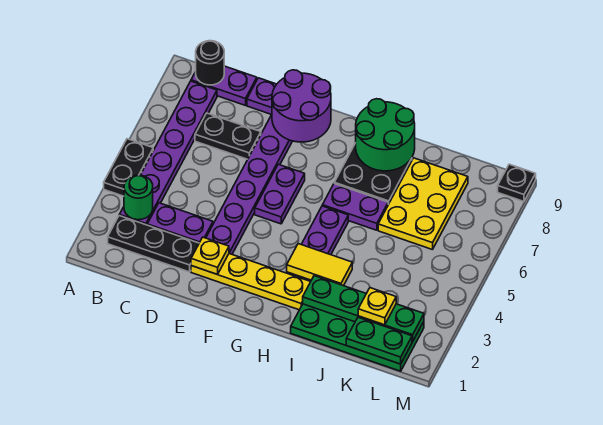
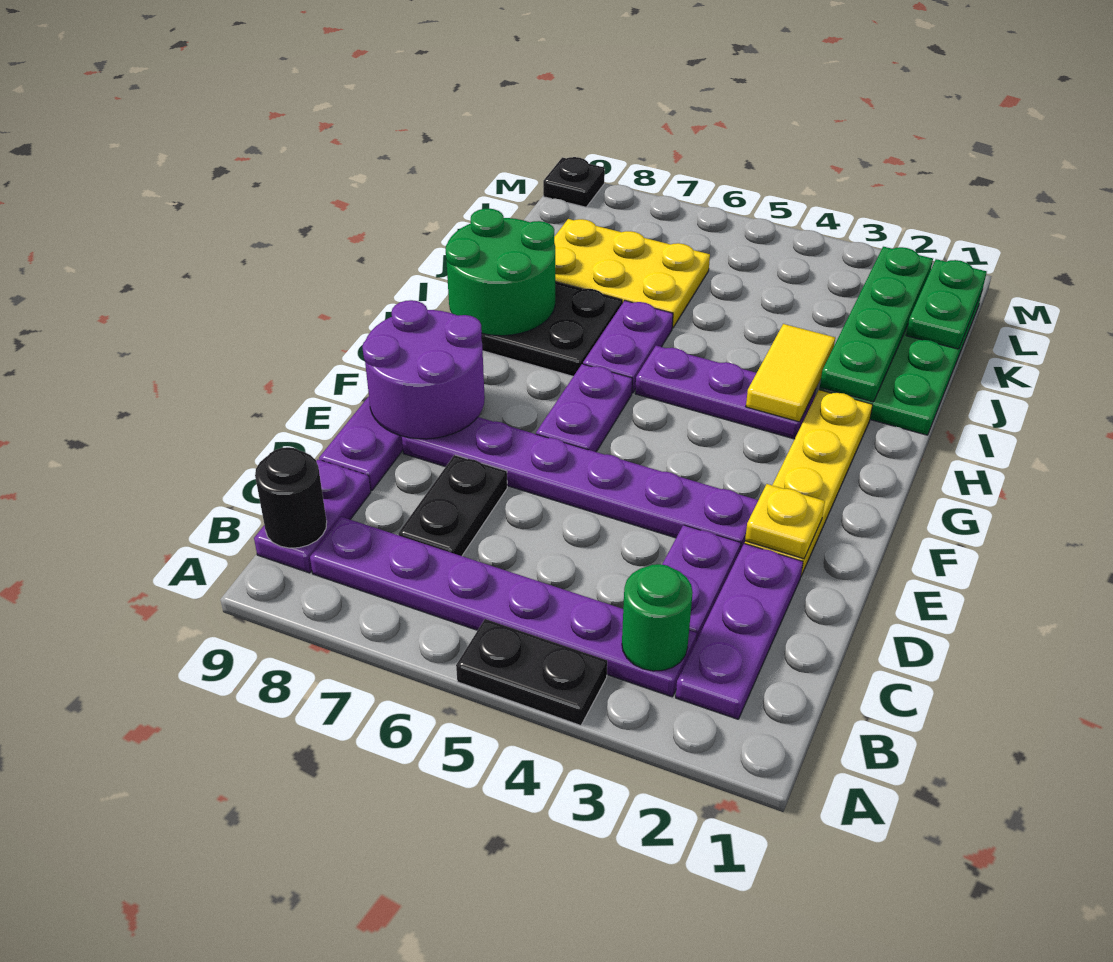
black 1x3 plate [108,216,199,272] -> purple 1x3 plate [676,544,803,719]
purple 1x2 plate [255,164,305,224] -> purple 1x2 plate turned to [536,364,632,452]
yellow 1x1 plate [358,288,396,325] -> none

